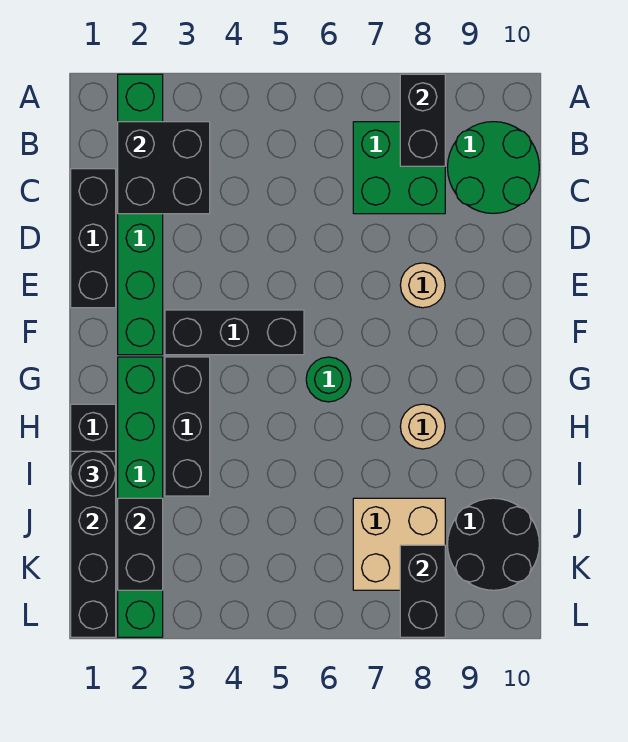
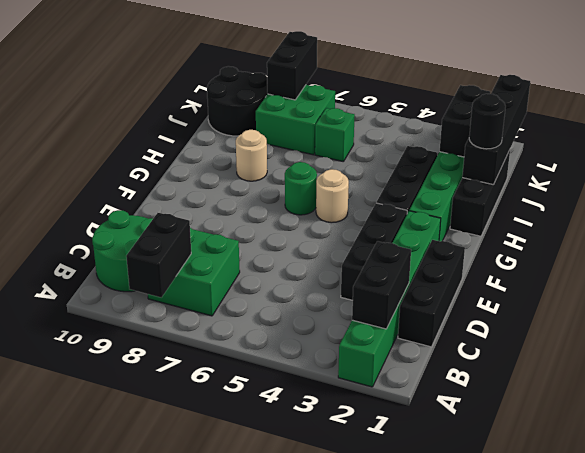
black 2x2 brick [118,122,210,214] -> black 1x2 brick [352,241,411,329]
tan 1x1 round brick [400,263,445,308] -> tan 1x1 round brick moved to [316,169,349,223]
black 1x3 brick [165,310,304,355] -> black 1x3 brick turned to [341,203,407,300]
none -> green 1x1 brick [315,108,355,162]
tan 2x2 brick [353,498,445,590] -> green 2x2 brick [256,85,335,155]

